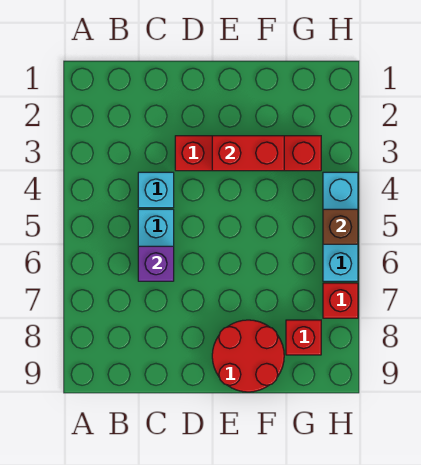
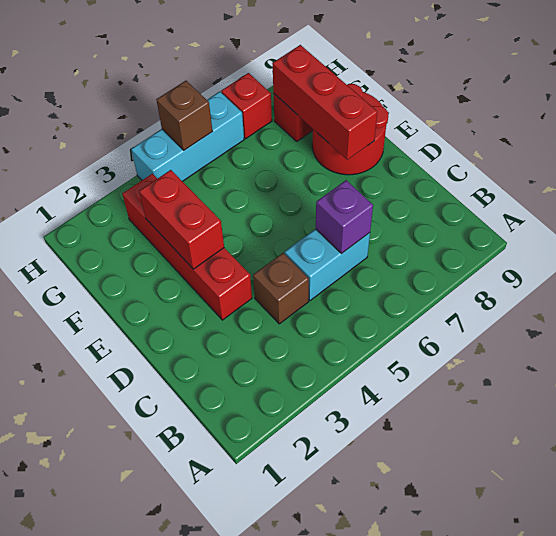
cyan 1x1 brick [138,172,174,208] -> brown 1x1 brick [253,253,309,324]
none -> red 1x3 brick [272,45,377,160]

